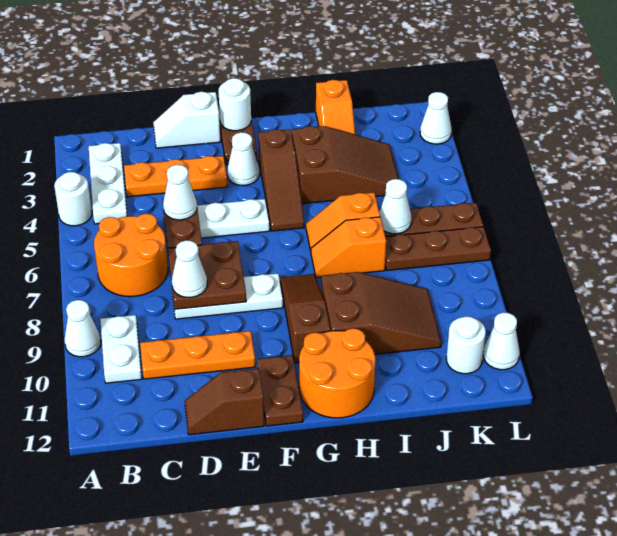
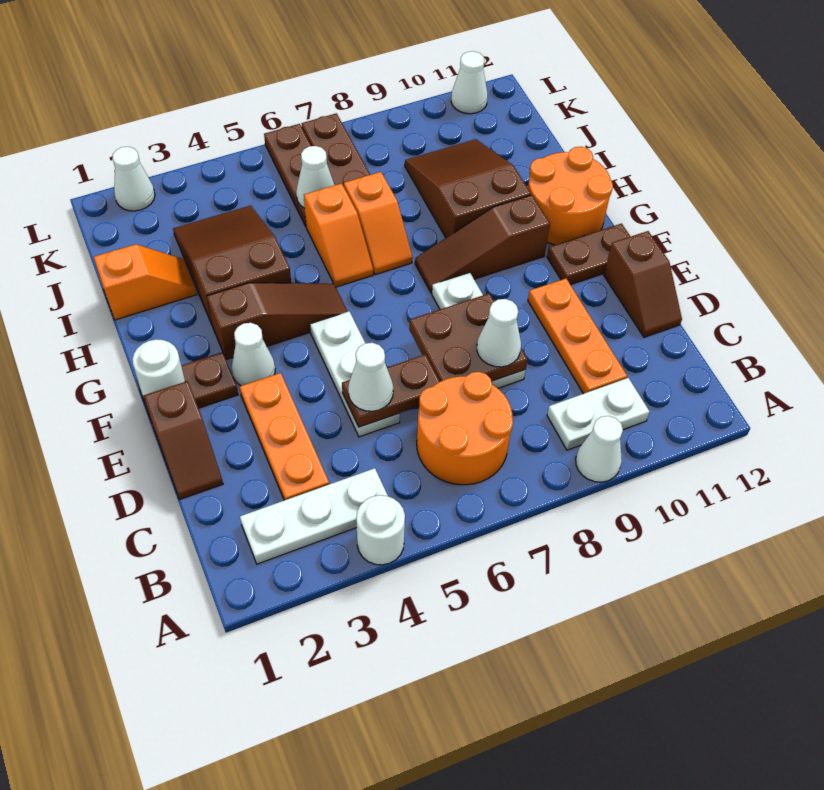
white 1x2 slope [153,92,221,148] -> brown 1x2 slope [144,381,223,499]
white 1x1 round brick [446,316,486,374] -> none

